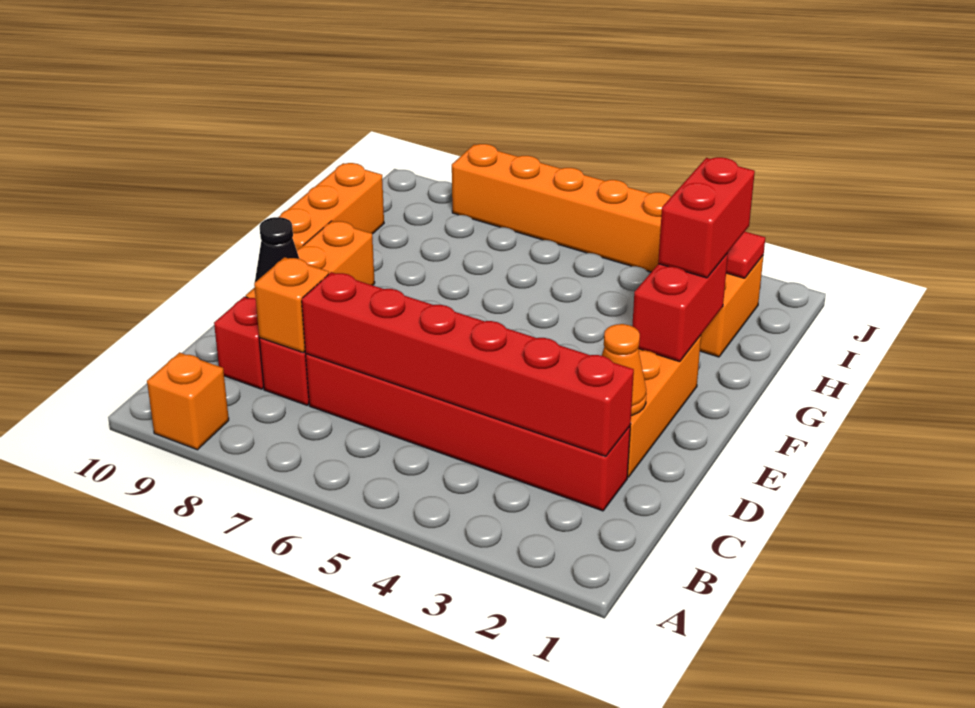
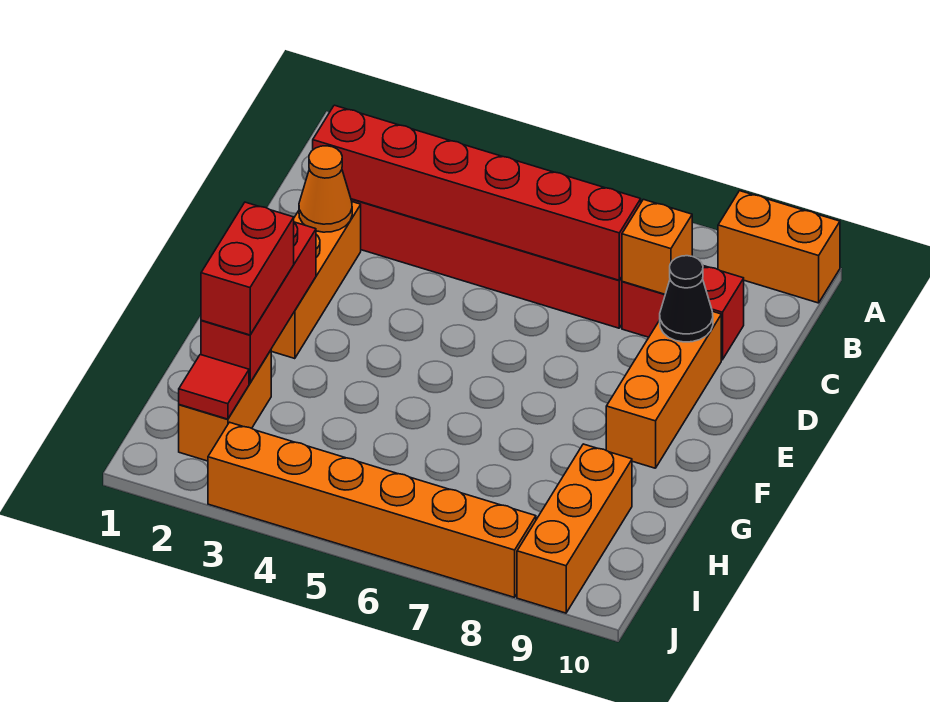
orange 1x1 brick [147,353,229,450] -> orange 1x2 brick [718,191,840,303]
red 1x2 brick [632,253,728,362] -> red 1x3 brick [201,222,316,383]
orange 1x3 brick [279,163,384,250] -> orange 1x3 brick moved to [517,444,632,613]

